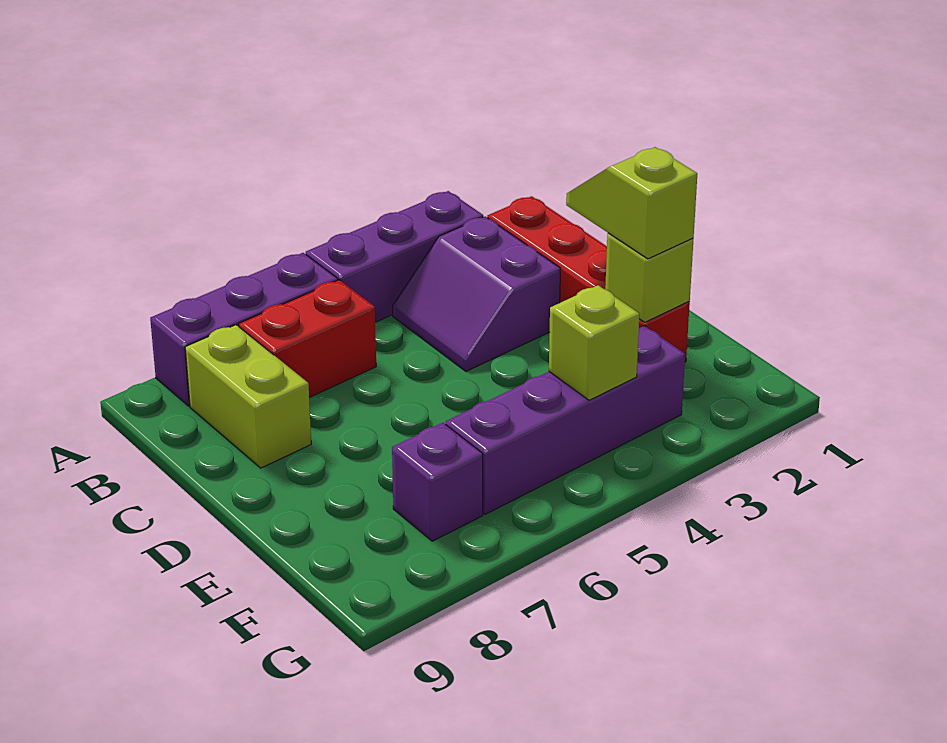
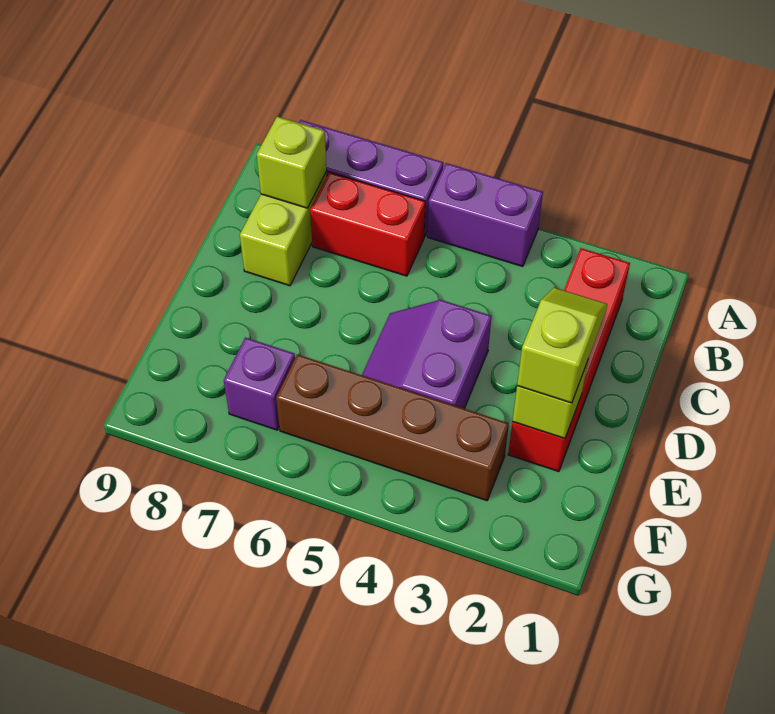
purple 1x3 brick [306,191,483,322] -> purple 1x2 brick [427,163,543,267]
purple 2x2 slope [393,216,561,371] -> purple 2x2 slope moved to [362,300,491,409]
purple 1x4 brick [446,326,685,514] -> brown 1x4 brick [276,354,509,501]
lime 1x1 brick [549,285,640,400] -> lime 1x1 brick moved to [257,117,327,208]

